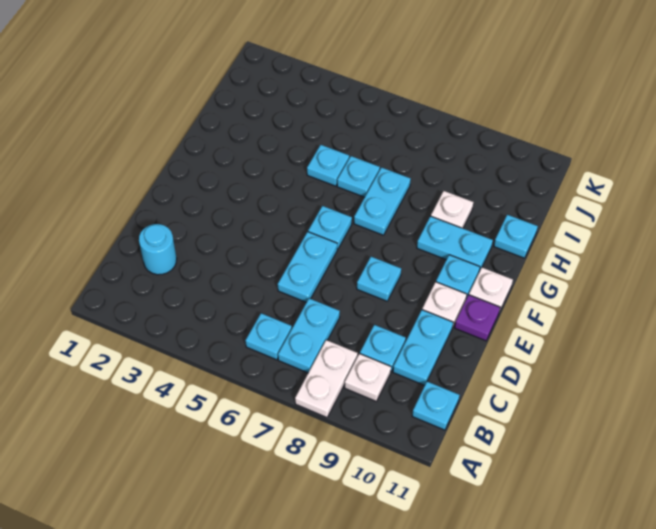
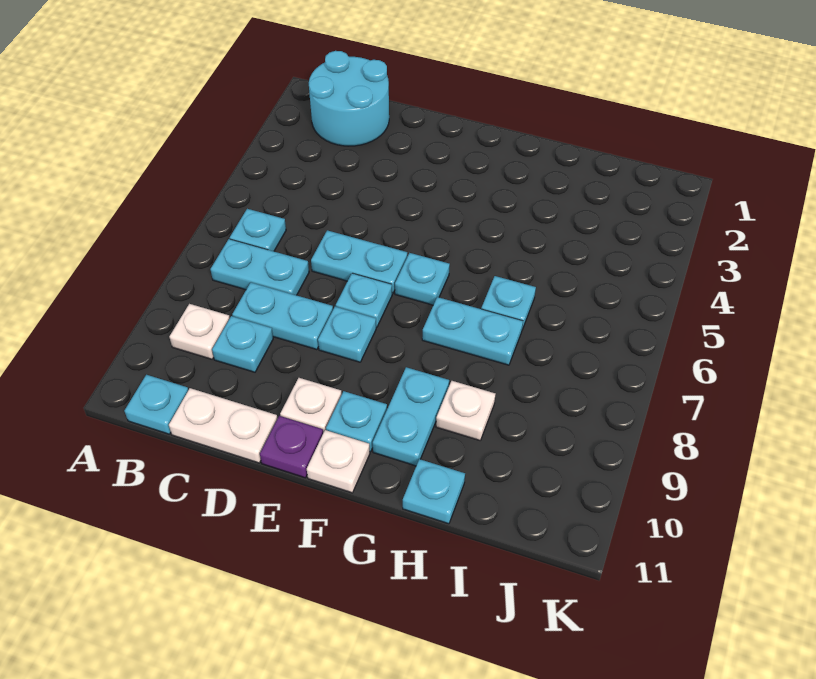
white 1x2 plate [295,340,358,417] -> white 1x2 plate moved to [169,388,278,463]
cyan 1x1 round brick [139,224,177,275] -> cyan 2x2 round brick [309,51,389,146]
cyan 1x2 plate [393,310,453,385] -> cyan 1x2 plate moved to [232,283,333,350]
cyan 1x1 plate [307,145,349,186] -> cyan 1x1 plate moved to [336,273,392,327]

